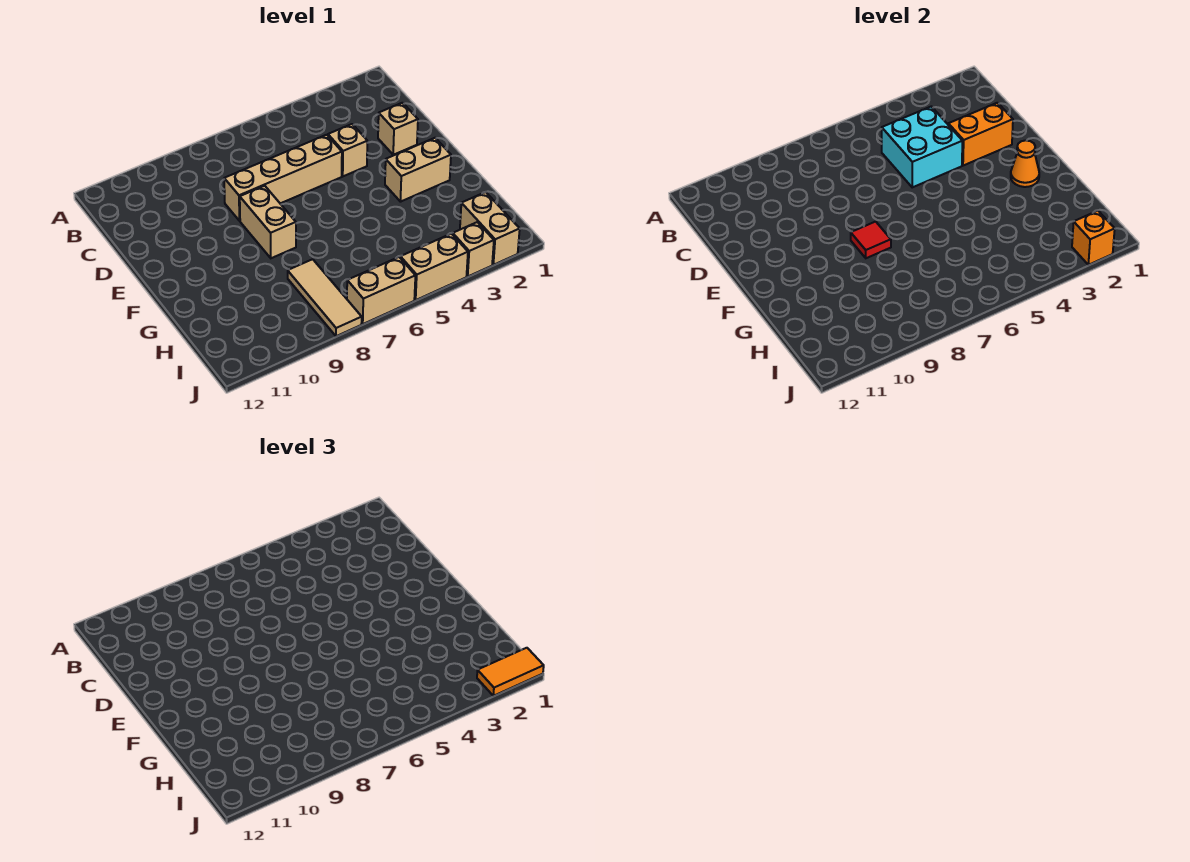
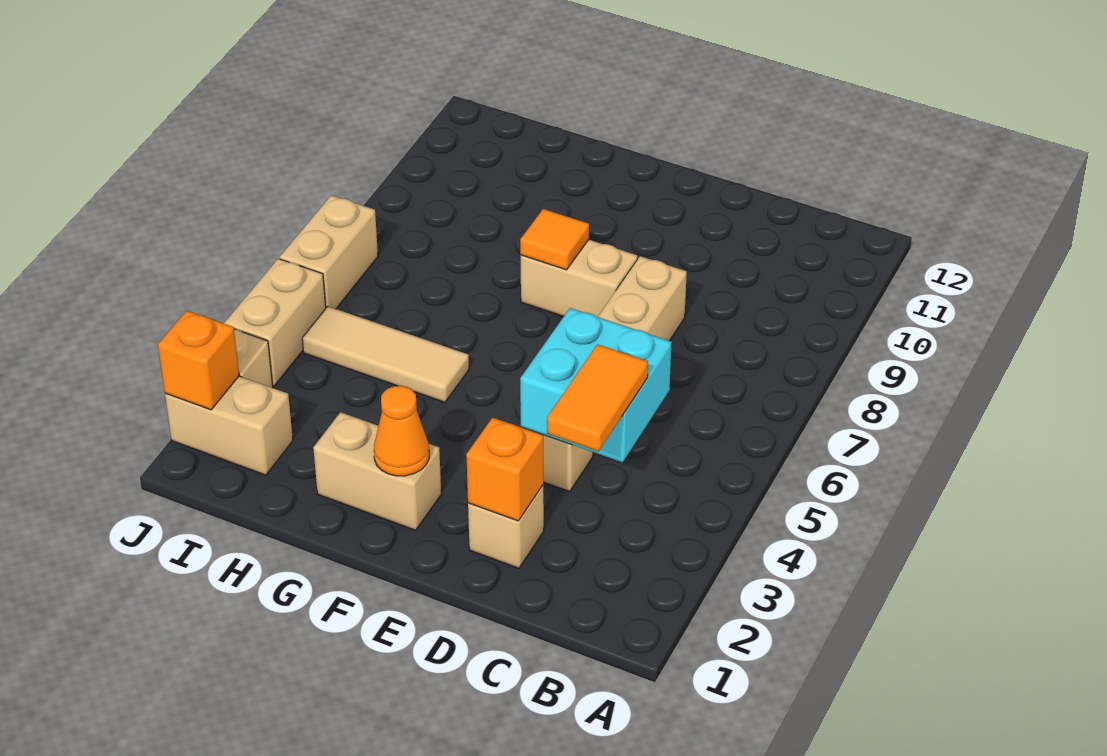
orange 1x2 brick [948,103,1013,166] -> orange 1x1 brick [466,418,543,521]
tan 1x2 brick [385,138,451,202] -> tan 1x2 brick turned to [313,412,441,530]
red 1x1 tile [851,222,891,258] -> orange 1x1 tile [520,209,589,270]
tan 1x3 tile [288,259,362,336] -> tan 1x3 tile moved to [302,306,469,402]
orange 1x2 tile [477,648,544,696] -> orange 1x2 tile moved to [547,344,648,452]

